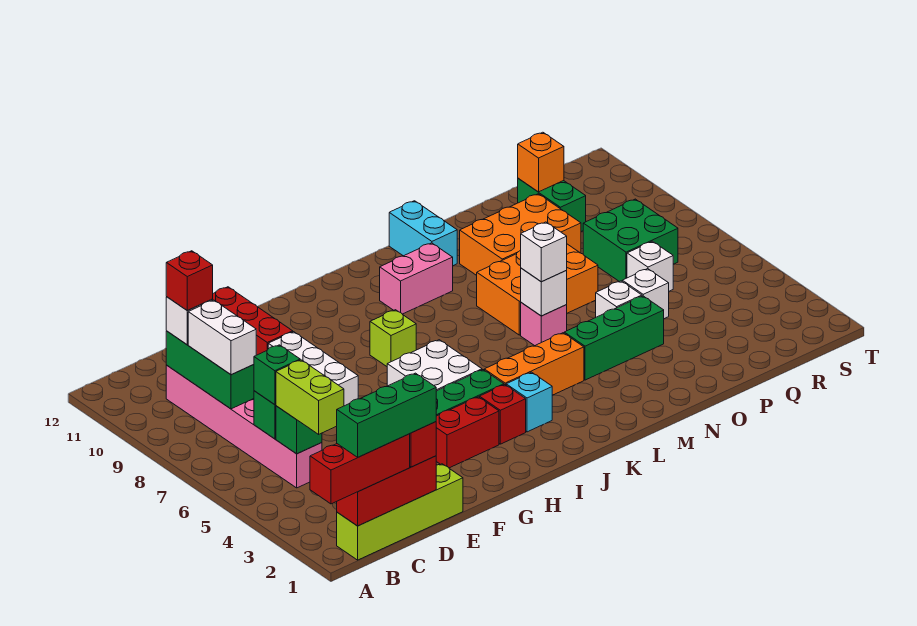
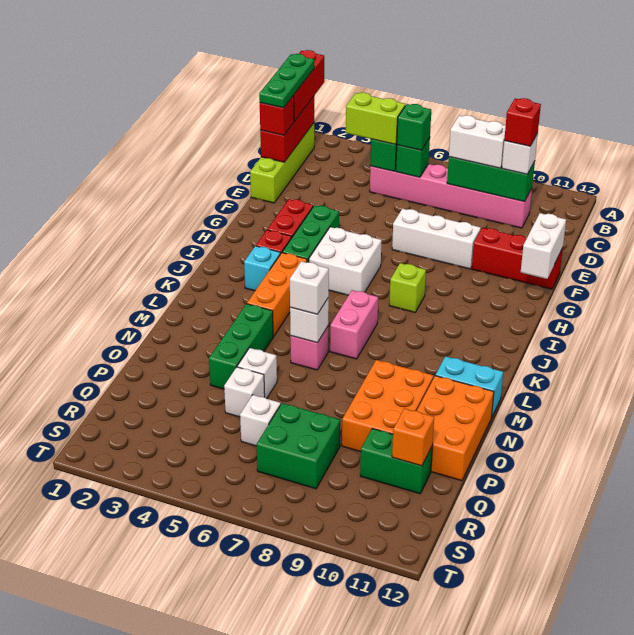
green 1x3 brick [337,373,436,457] -> green 1x3 plate [259,54,314,108]
none -> white 1x2 brick [521,213,566,279]
pink 1x2 brick [380,243,453,314] -> pink 1x2 brick moved to [330,290,378,359]
orange 2x3 brick [477,244,598,335] -> orange 2x3 brick moved to [417,376,494,481]

